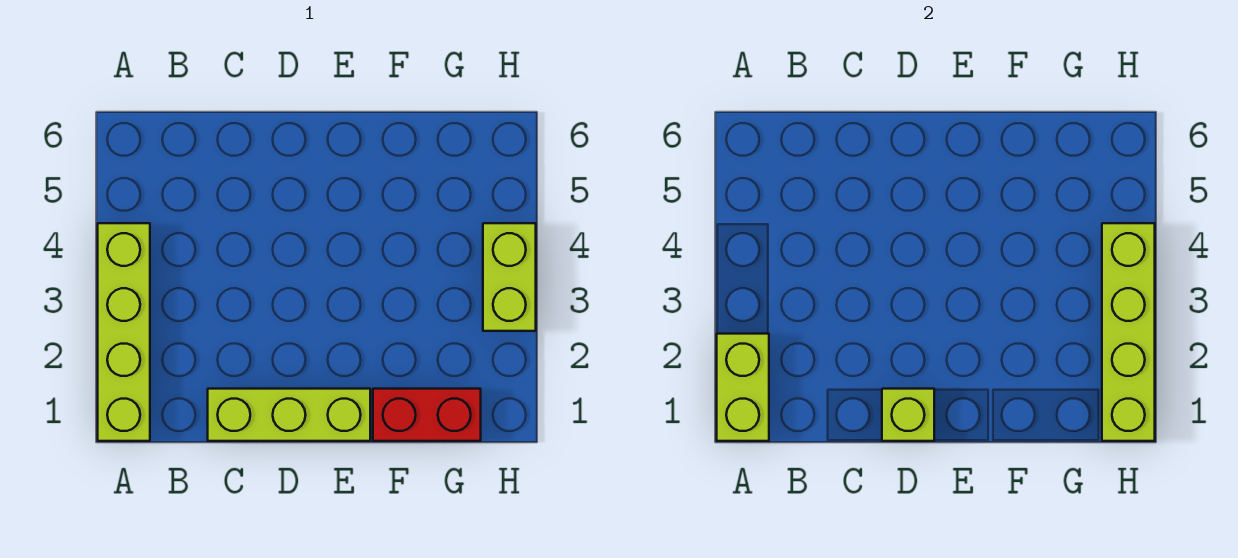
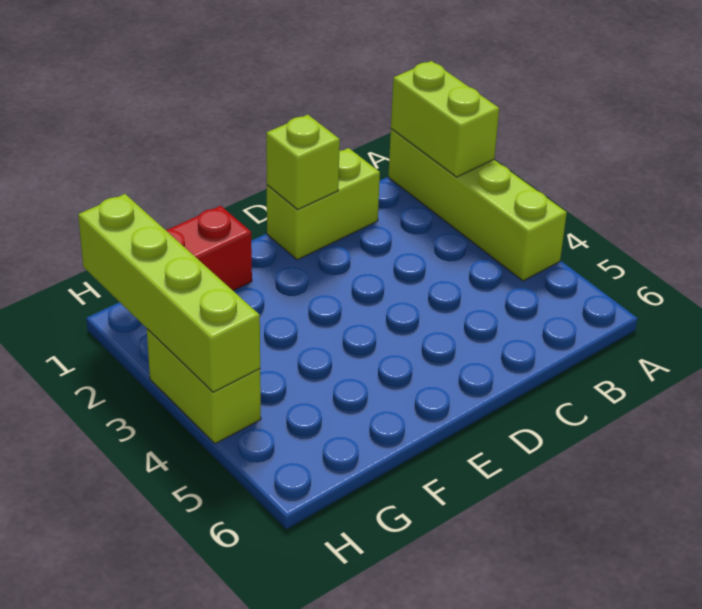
lime 1x3 brick [208,389,370,441] -> lime 1x2 brick [267,148,380,260]

